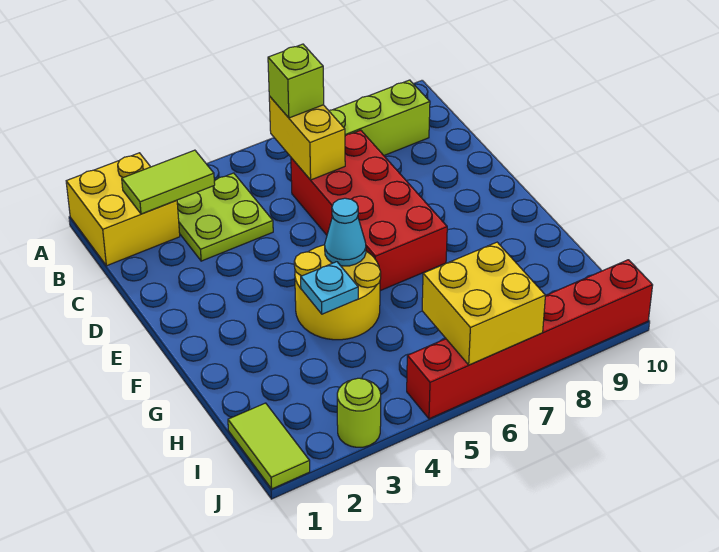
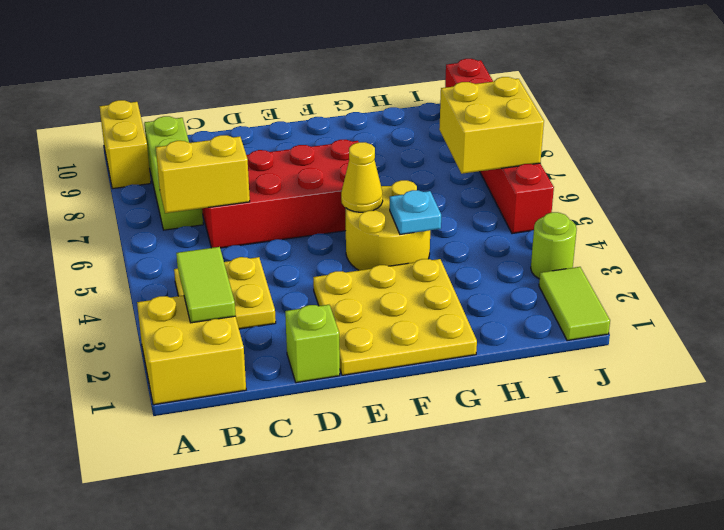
none -> yellow 1x2 brick [99,100,151,189]
lime 2x2 plate [177,173,273,261] -> yellow 2x2 plate [174,257,276,329]
lime 1x1 brick [268,44,324,118] -> lime 1x1 brick moved to [285,305,340,383]
none -> yellow 3x3 plate [313,259,477,375]
cyan 1x1 cone [325,198,366,266] -> yellow 1x1 cone [341,142,383,212]
lime 1x2 tile [228,403,310,489] -> lime 1x2 tile turned to [539,267,610,341]

